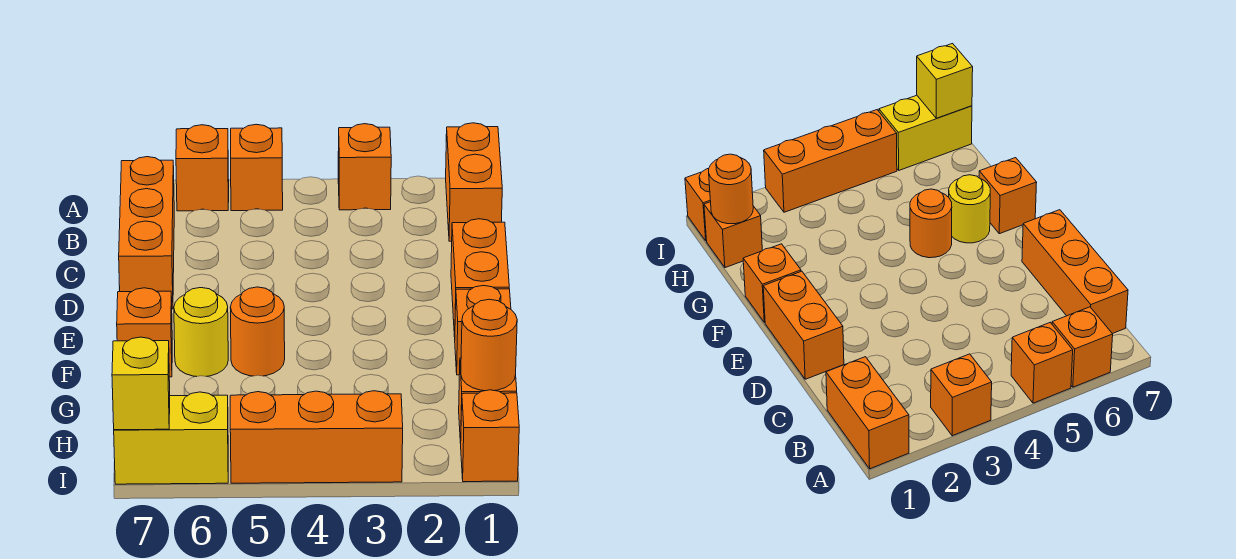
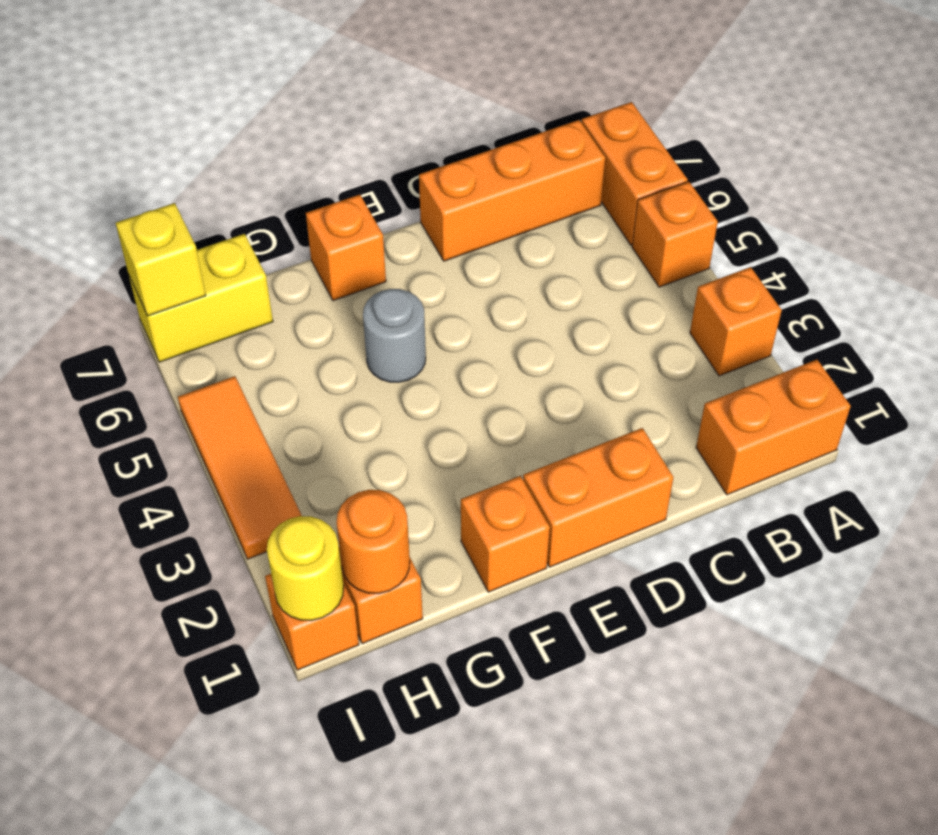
orange 1x1 brick [176,125,229,211] -> orange 1x2 brick [582,102,688,245]
orange 1x1 round brick [230,287,285,376] -> grey 1x1 round brick [363,289,426,382]
yellow 1x1 round brick [174,288,228,377] -> yellow 1x1 round brick moved to [267,516,344,621]
orange 1x3 brick [230,391,403,483] -> orange 1x3 tile [178,376,302,559]
yellow 1x2 brick [114,392,228,484] -> yellow 1x2 brick turned to [129,234,273,362]

